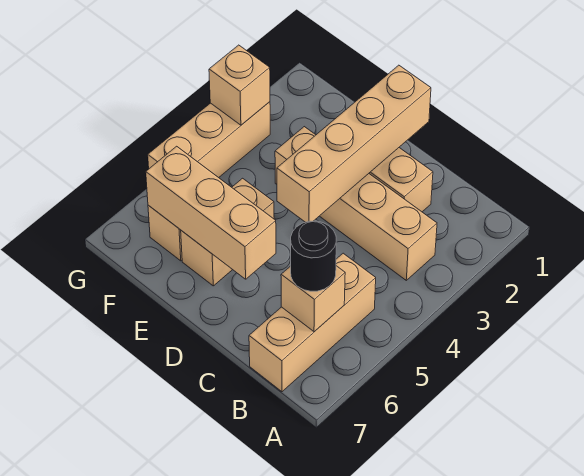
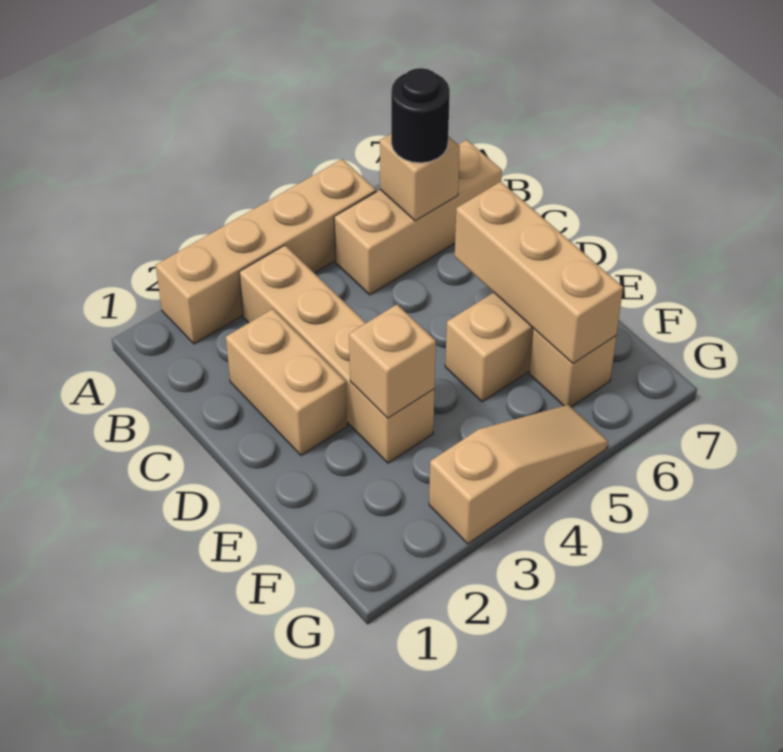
tan 1x4 brick [277,65,431,222] -> tan 1x4 brick moved to [156,159,376,344]
tan 1x3 brick [148,102,270,178] -> tan 1x3 slope [429,405,608,544]
tan 1x1 brick [209,45,270,125] -> tan 1x1 brick moved to [349,305,436,418]

